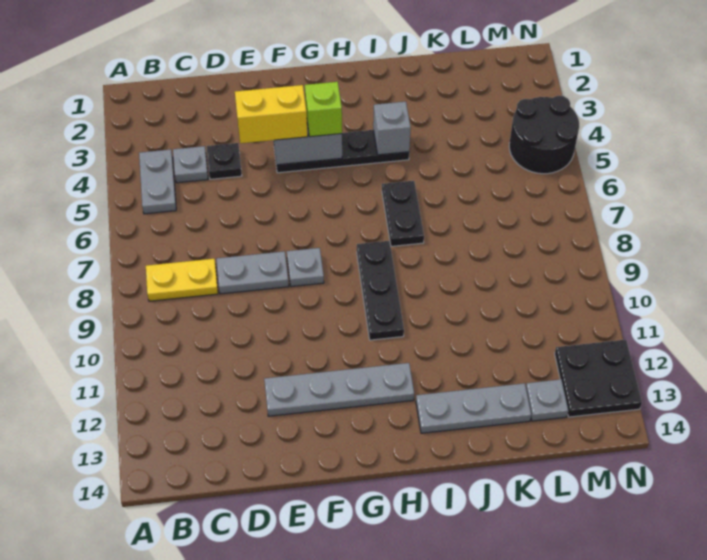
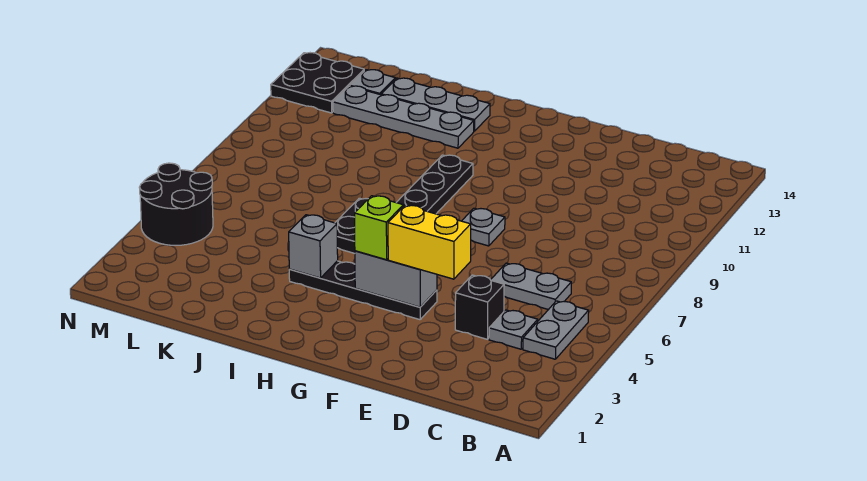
yellow 1x2 plate [146,259,218,301] -> none
black 1x1 plate [207,143,242,179] -> black 1x1 brick [455,275,504,339]
grey 1x2 plate [216,251,289,294] -> grey 1x2 plate moved to [491,263,571,310]
grey 1x4 plate [264,363,414,416] -> grey 1x4 plate moved to [333,86,474,148]

